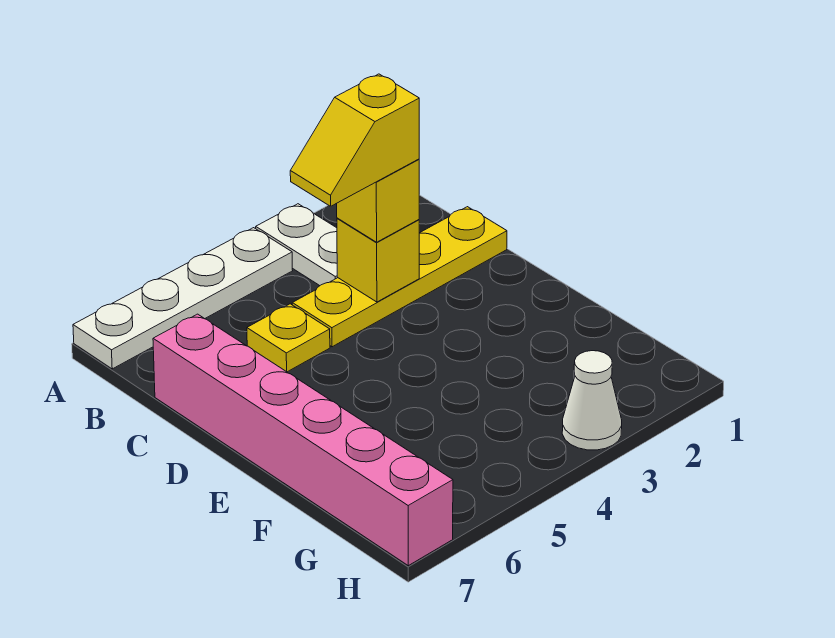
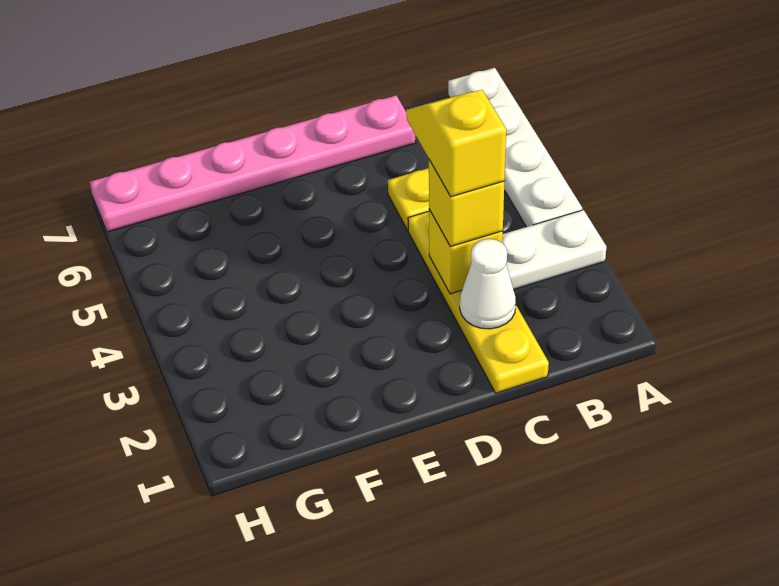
pink 1x6 brick [153,314,453,566] -> pink 1x6 plate [90,95,416,232]
white 1x1 cone [562,351,622,450] -> white 1x1 cone moved to [460,239,516,329]

